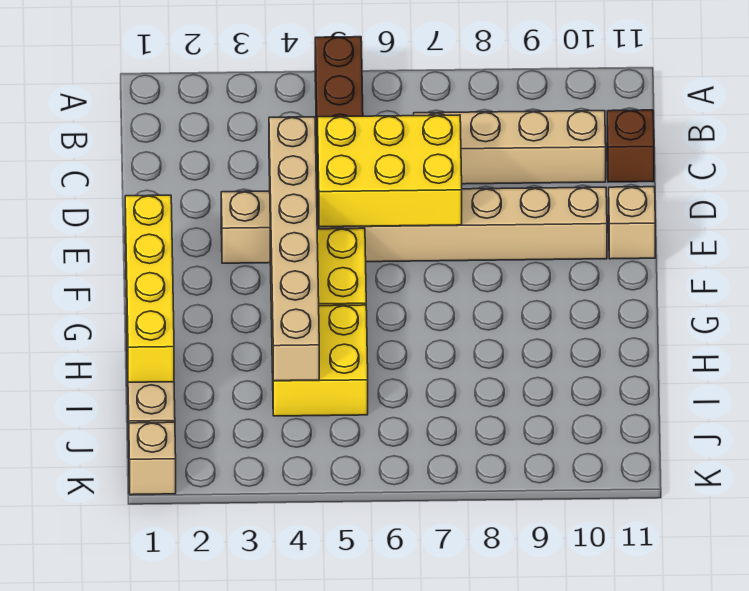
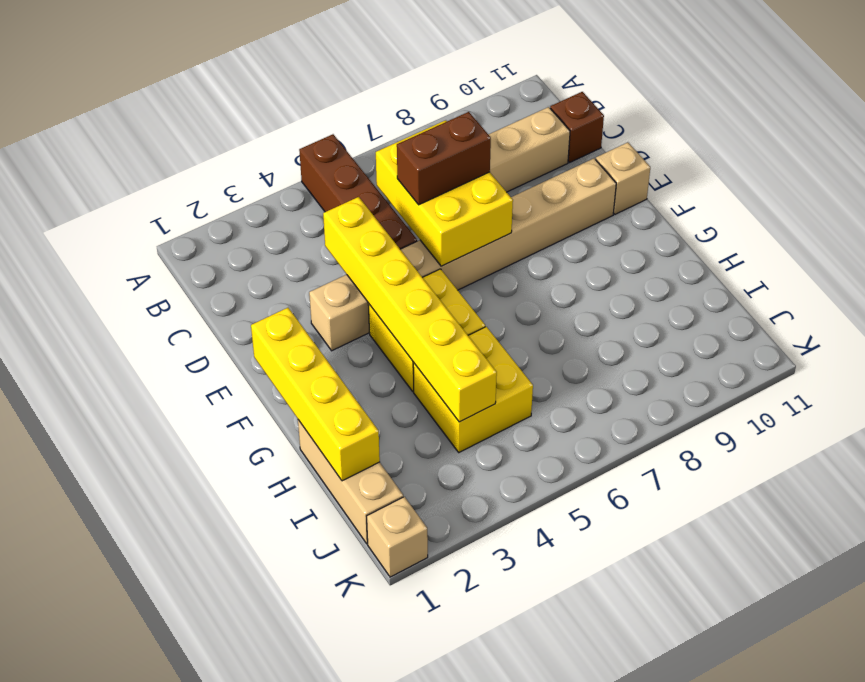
tan 1x6 brick [269,117,319,381] -> yellow 1x6 brick [323,197,497,422]
yellow 2x3 brick [317,115,462,227] -> yellow 2x3 brick turned to [376,120,513,266]
none -> brown 1x2 brick [397,112,491,205]

